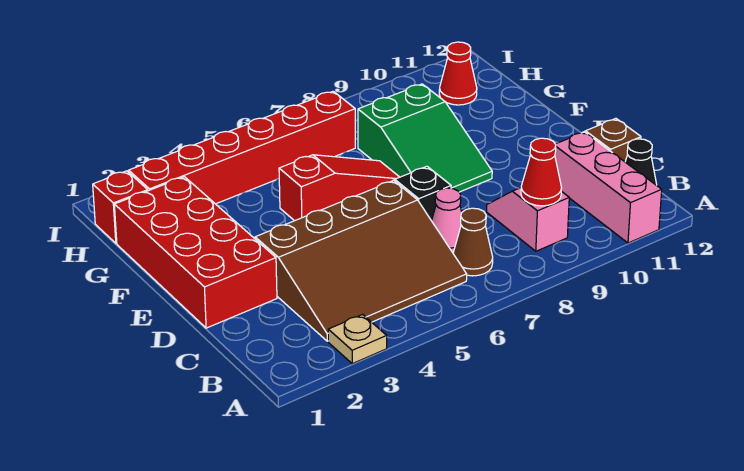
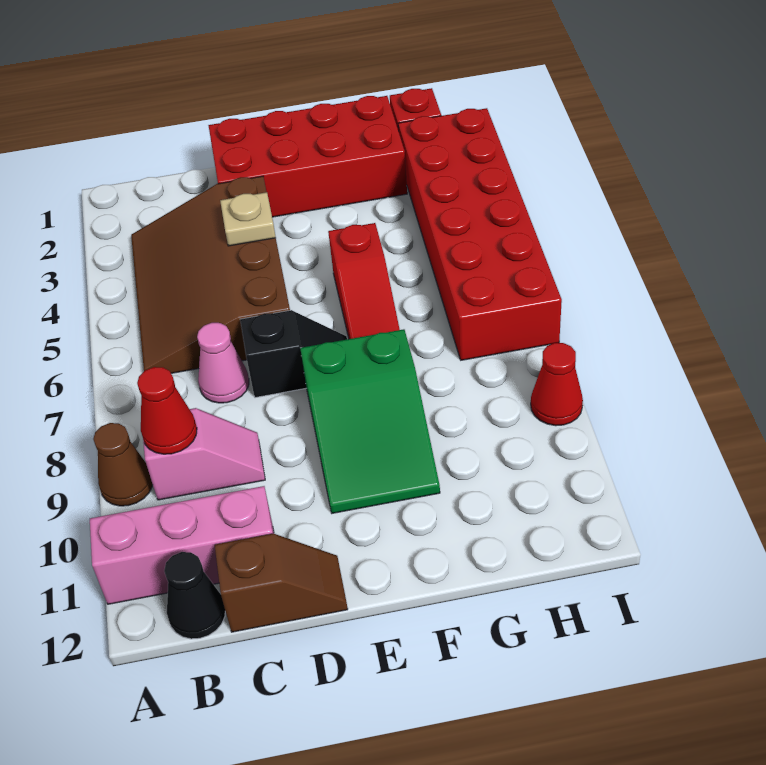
tan 1x1 plate [328,315,387,364] -> tan 1x1 plate moved to [220,192,276,246]
brown 1x1 cone [453,208,493,276] -> brown 1x1 cone moved to [93,423,153,506]
green 2x3 slope [358,84,492,192] -> green 2x3 slope turned to [300,329,440,513]
red 1x6 brick [129,91,355,204] -> red 2x6 brick [398,108,562,360]
red 1x1 cone [439,42,477,105] -> red 1x1 cone moved to [531,343,583,426]

